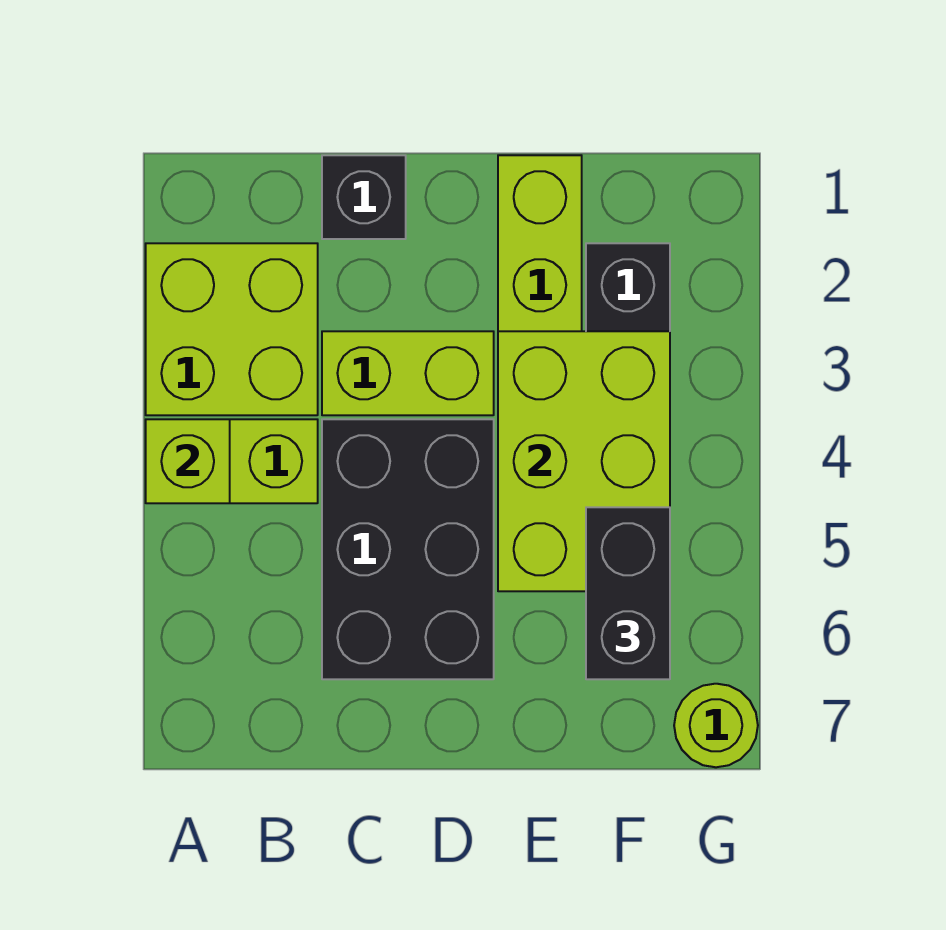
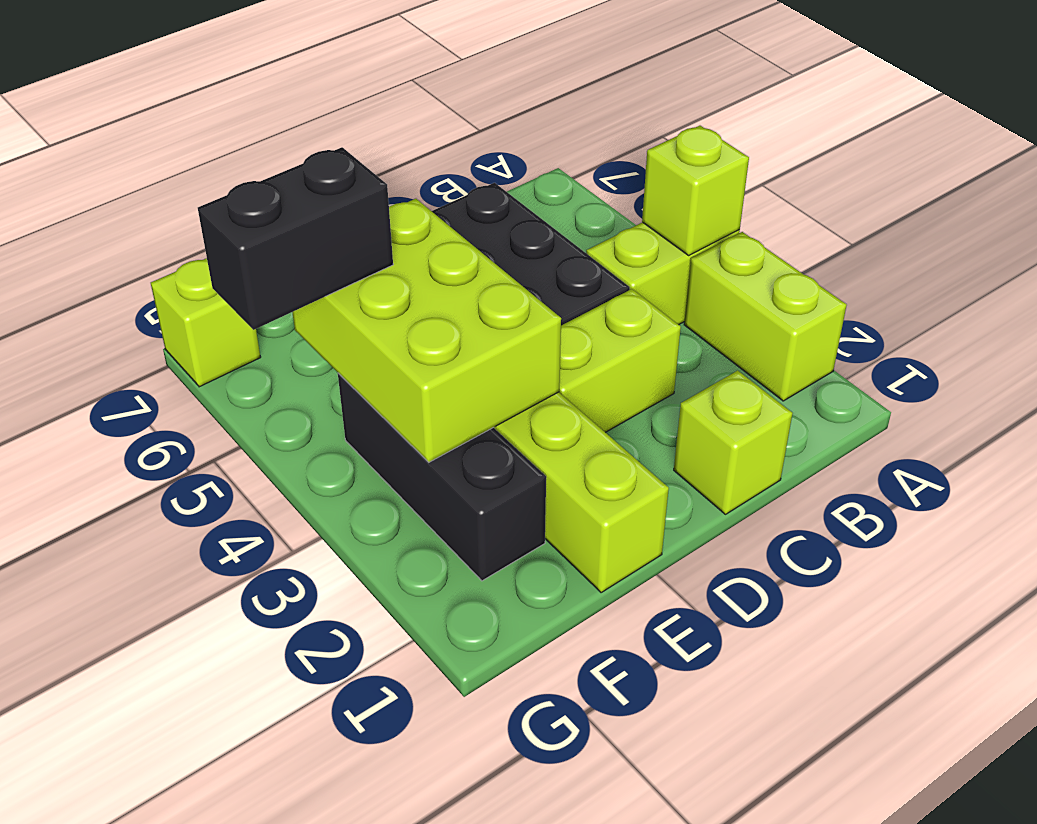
lime 2x2 brick [146,243,318,415] -> lime 1x2 brick [684,232,847,401]
black 1x1 brick [322,155,406,239] -> lime 1x1 brick [674,370,793,514]
black 1x2 brick [586,507,670,679] -> black 1x2 brick turned to [198,147,393,330]
lime 1x1 round brick [674,684,758,767] -> lime 1x1 brick [151,258,261,387]

